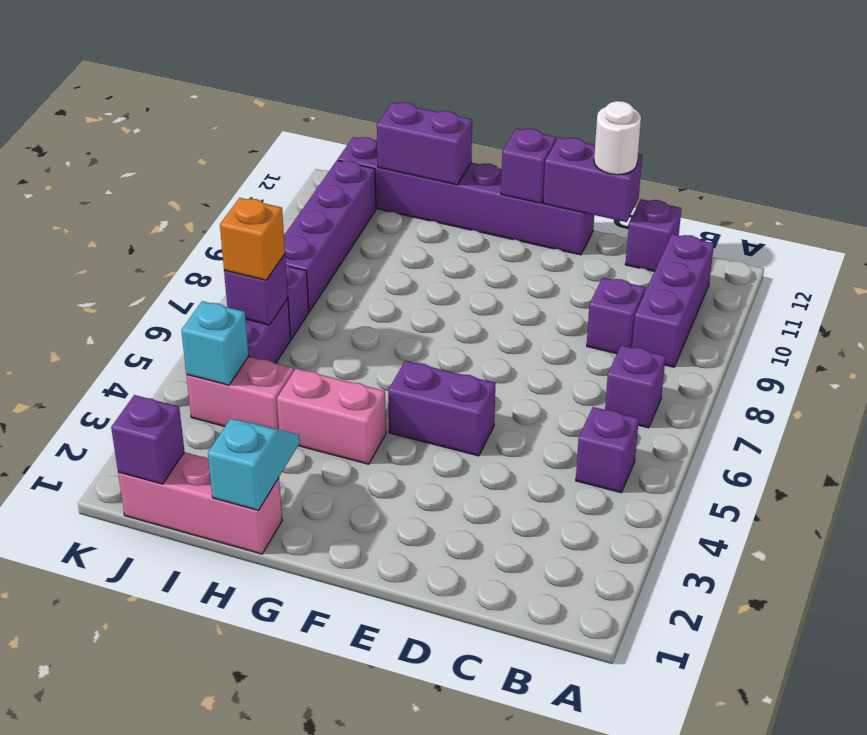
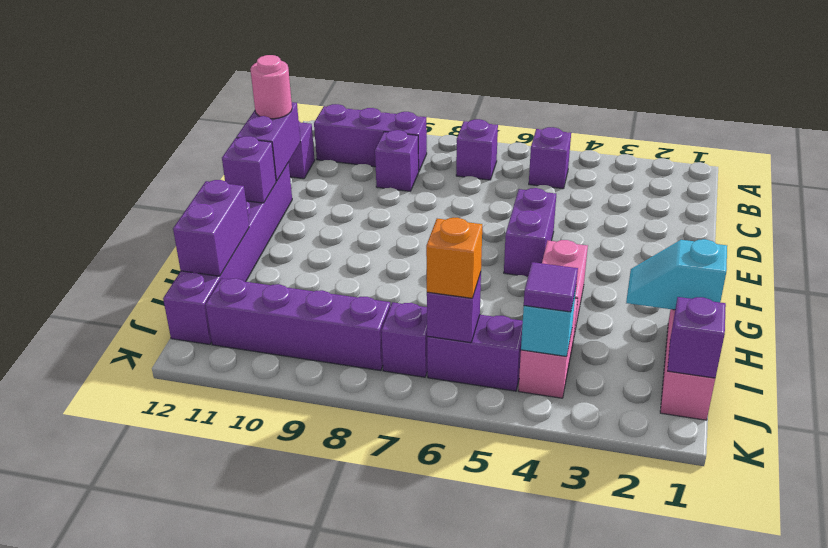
white 1x1 round brick [594,101,641,175] -> pink 1x1 round brick [250,55,292,119]
none -> purple 1x1 tile [524,262,578,312]

